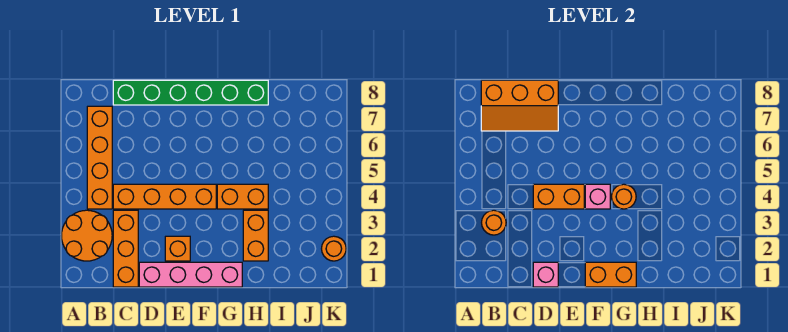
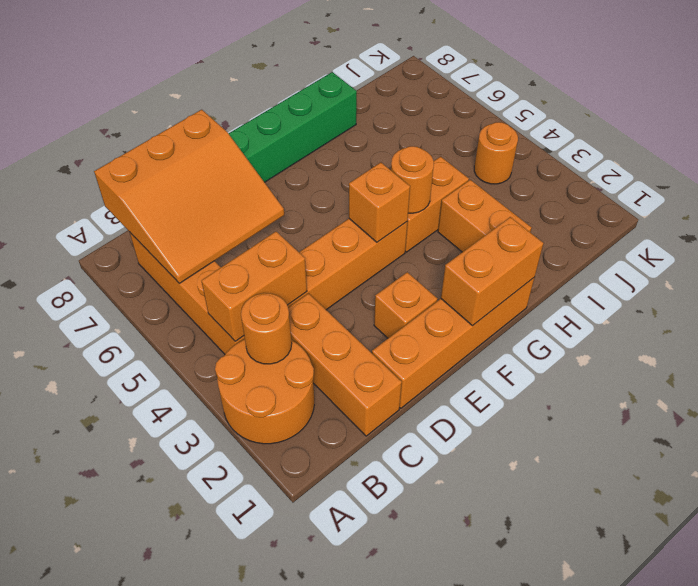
orange 2x3 slope [481,80,558,131] -> orange 3x3 slope [94,110,284,283]
pink 1x4 brick [139,262,242,287] -> orange 1x4 brick [372,277,535,408]
pink 1x1 brick [533,262,558,287] -> none
orange 1x2 brick [533,184,584,209] -> orange 1x2 brick moved to [201,232,307,341]
pink 1x1 brick [585,184,610,209] -> orange 1x1 brick [349,162,410,242]
orange 1x1 round brick [322,236,346,261] -> orange 1x1 round brick moved to [474,122,518,184]

